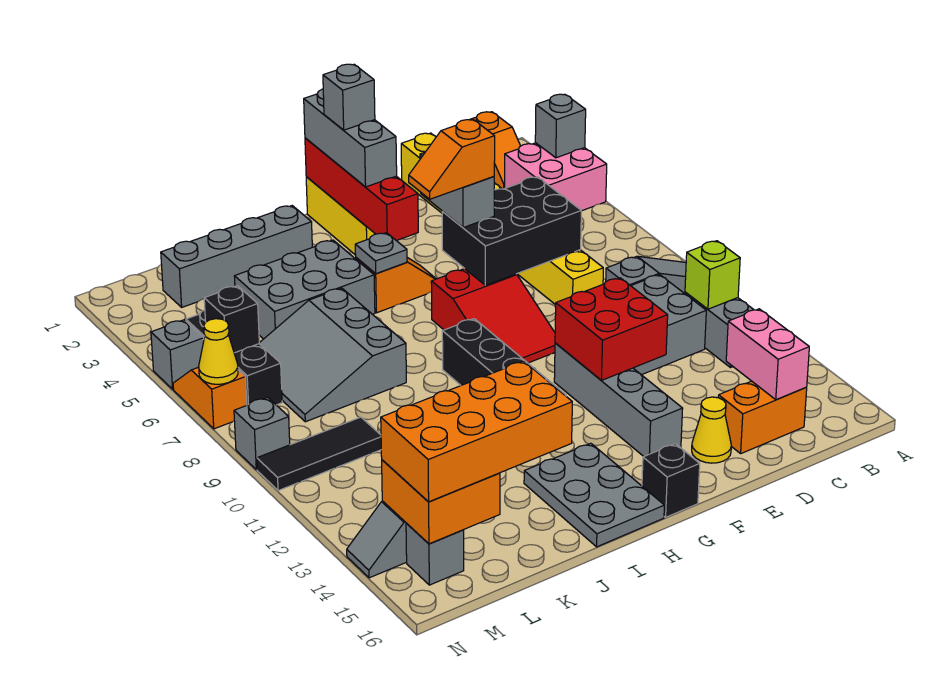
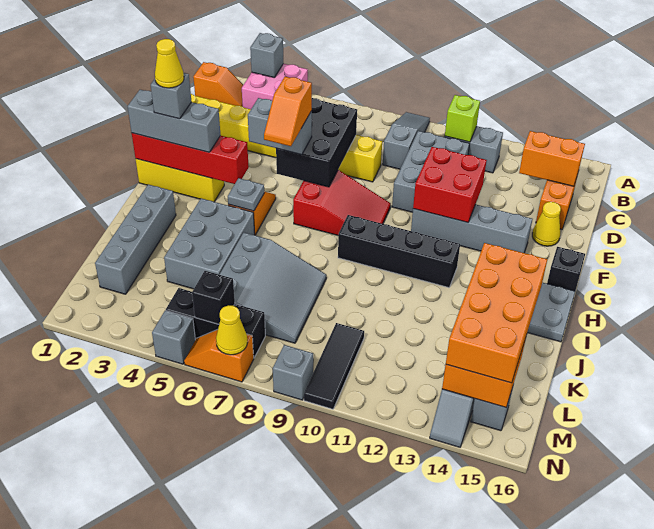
pink 1x2 brick [726,309,809,400] -> orange 1x2 brick [519,131,585,186]
none -> yellow 1x1 cone [155,39,184,88]
grey 3x3 slope [259,288,406,422] -> grey 3x3 slope turned to [219,233,326,343]

